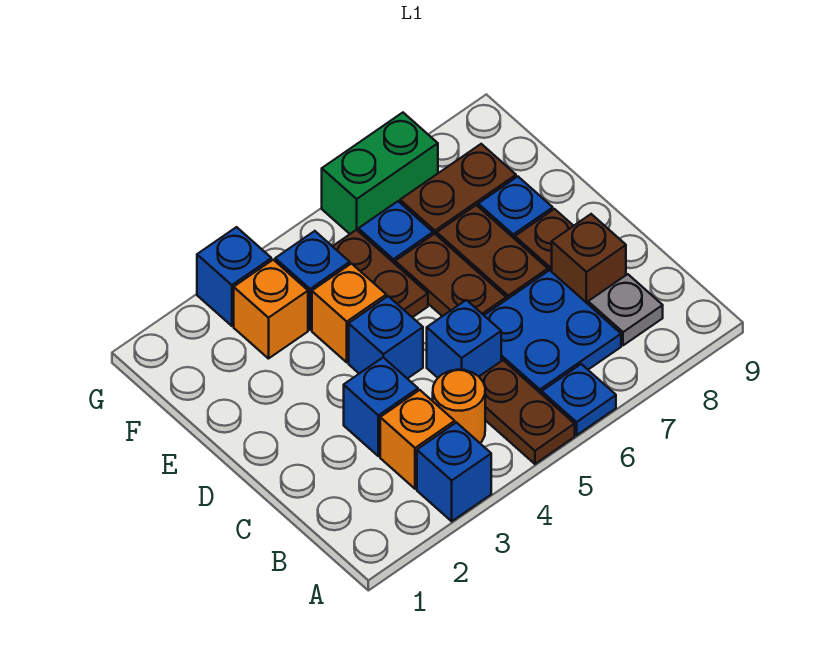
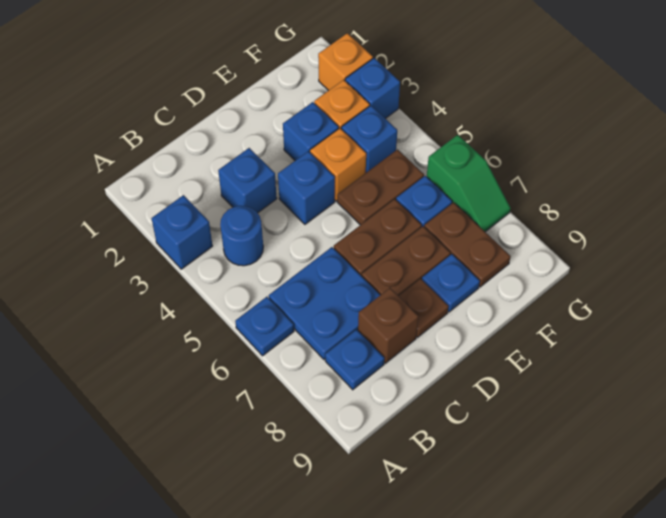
brown 1x2 plate [479,360,575,464] -> none
orange 1x1 brick [380,390,455,489] -> orange 1x1 brick moved to [318,33,373,91]
orange 1x1 round brick [433,370,485,443] -> blue 1x1 round brick [220,206,263,266]
grey 1x1 plate [588,274,663,345] -> blue 1x1 plate [325,330,384,390]
blue 1x1 brick [427,300,501,378] -> blue 1x1 brick moved to [283,102,339,160]
green 1x2 brick [322,113,438,234] -> green 1x2 slope [427,135,511,232]

